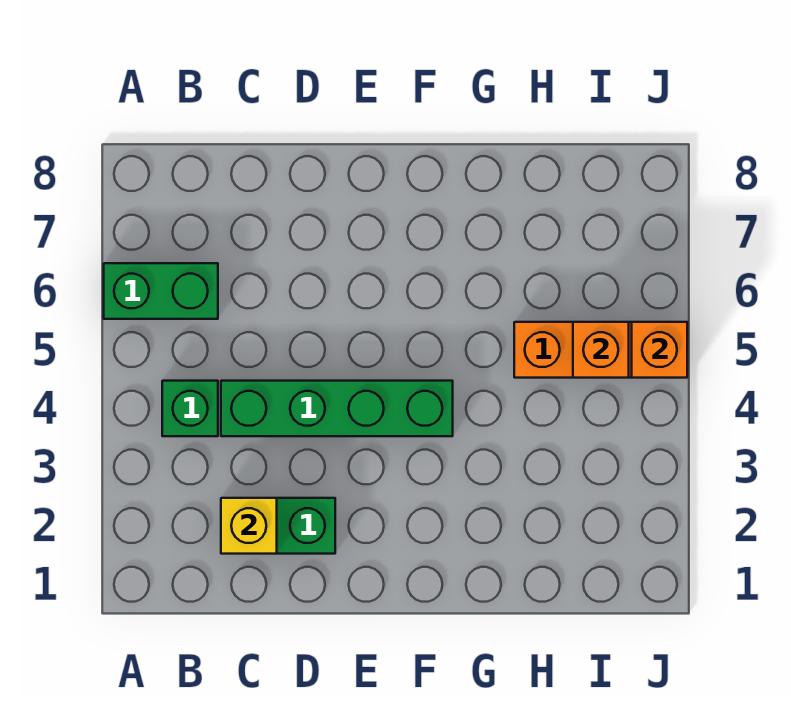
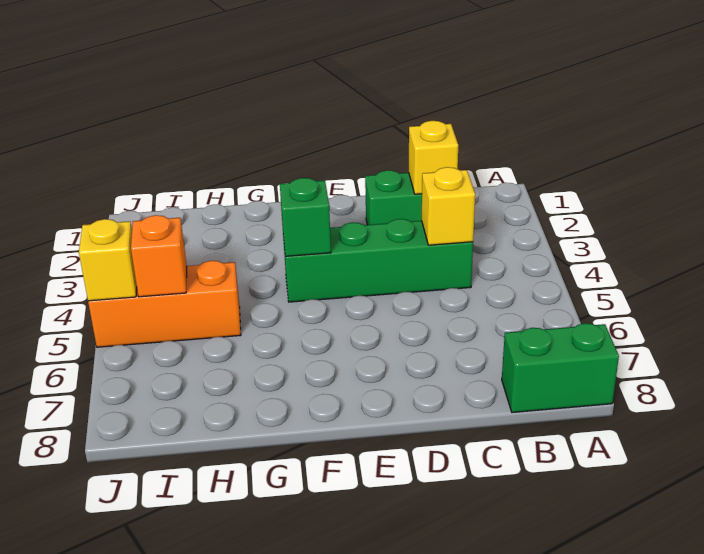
green 1x2 brick [104,263,218,319] -> green 1x2 brick moved to [502,323,619,413]
green 1x1 brick [162,381,218,436] -> green 1x1 brick moved to [280,178,331,256]
none -> yellow 1x1 brick [422,167,475,245]
orange 1x1 brick [632,322,687,378] -> yellow 1x1 brick [79,219,137,301]

